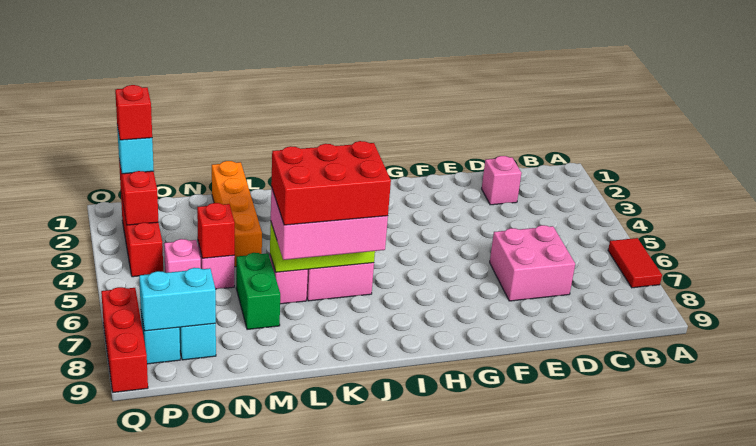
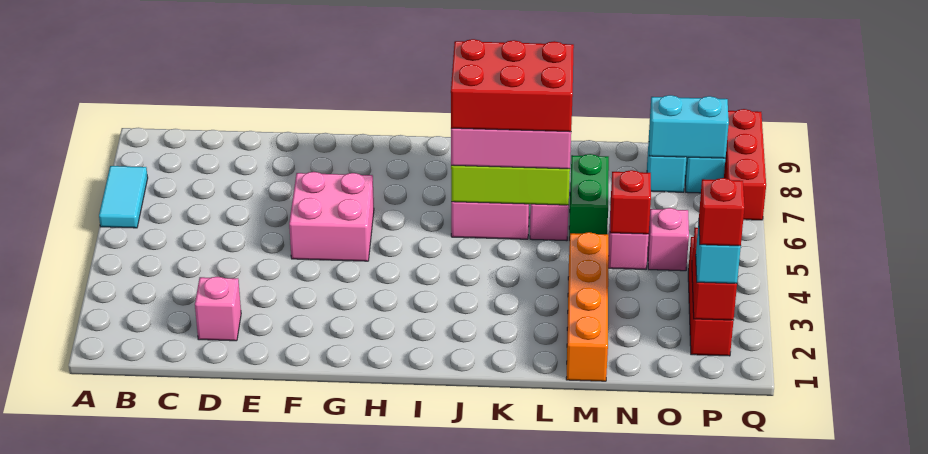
red 1x2 tile [608,238,662,288] -> cyan 1x2 tile [99,166,148,228]
pink 2x2 brick [490,225,575,301] -> pink 2x2 brick moved to [289,172,374,261]

